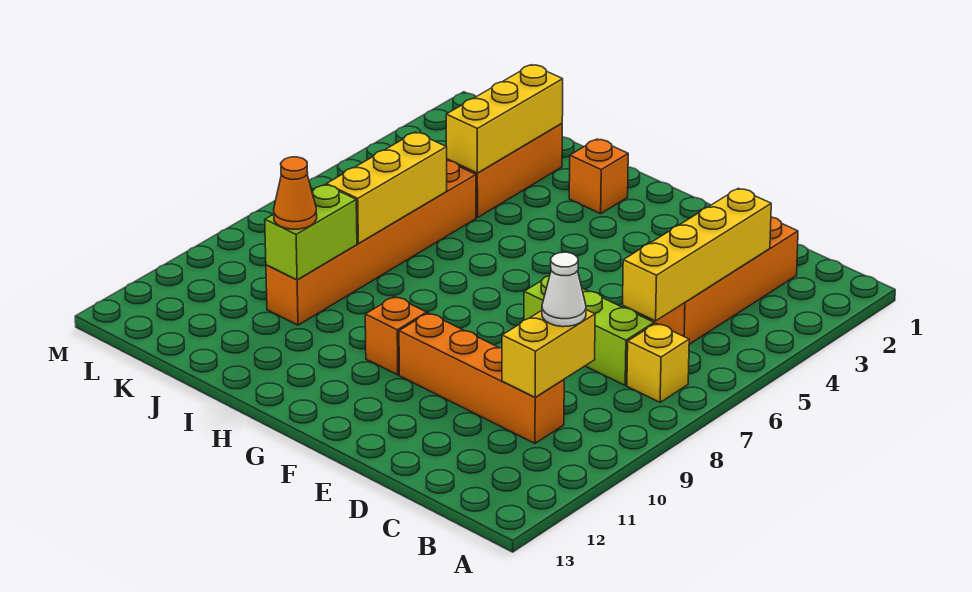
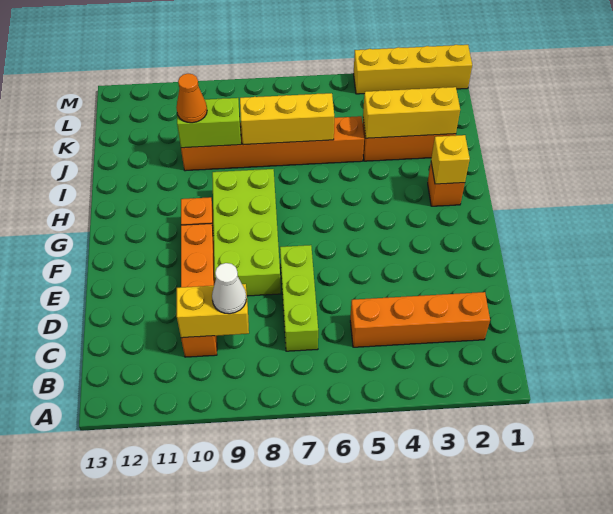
yellow 1x1 brick [627,323,689,402] -> yellow 1x1 brick moved to [431,135,470,184]
yellow 1x4 brick [623,188,771,321] -> yellow 1x4 brick moved to [353,45,472,94]
none -> lime 2x4 brick [212,169,281,296]

